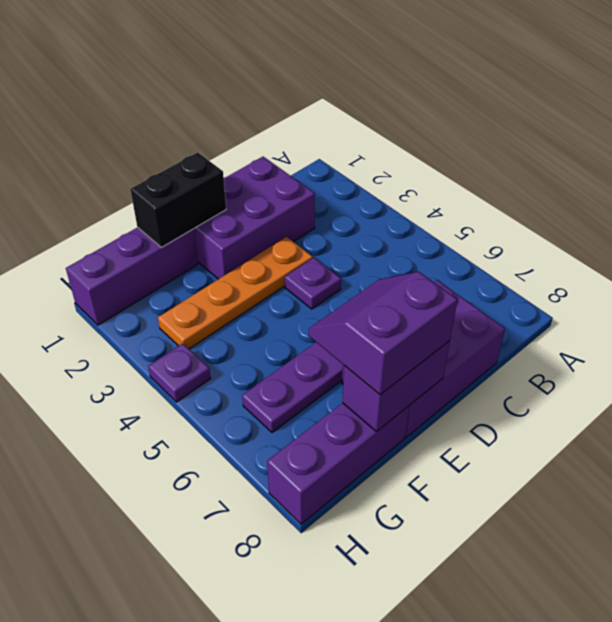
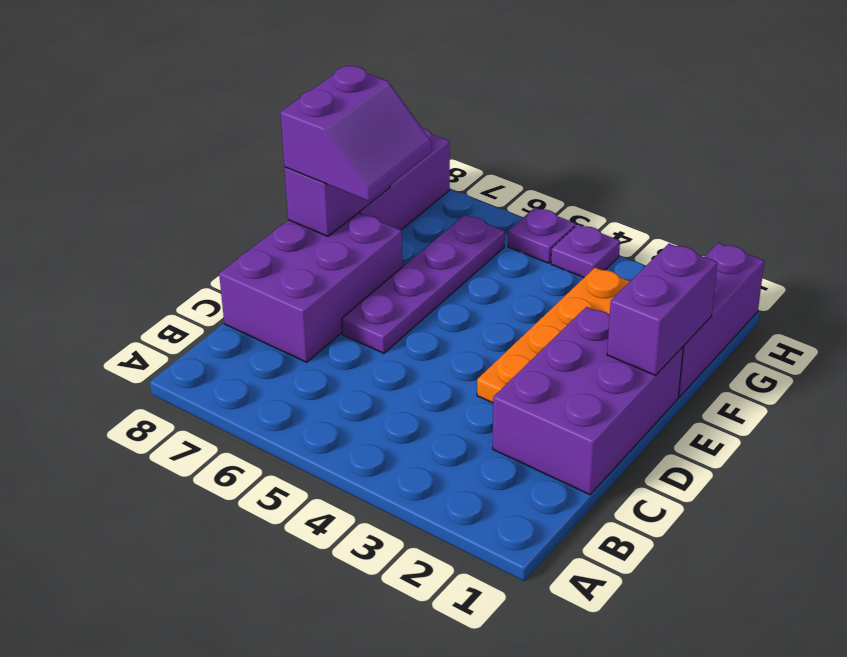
purple 1x1 plate [285,258,341,309] -> purple 1x1 plate moved to [508,208,576,263]
black 1x2 brick [130,152,226,247] -> purple 1x2 brick [607,244,717,375]

